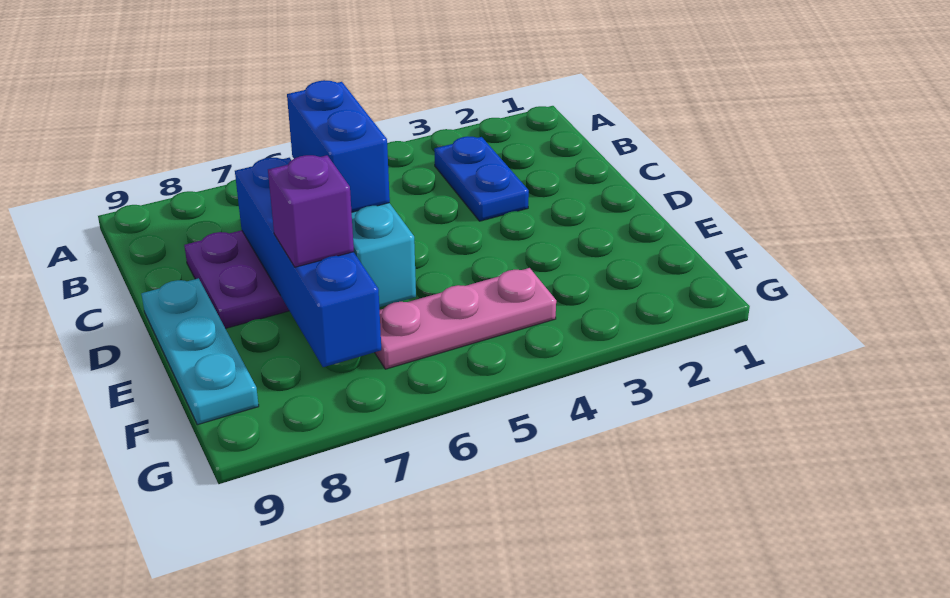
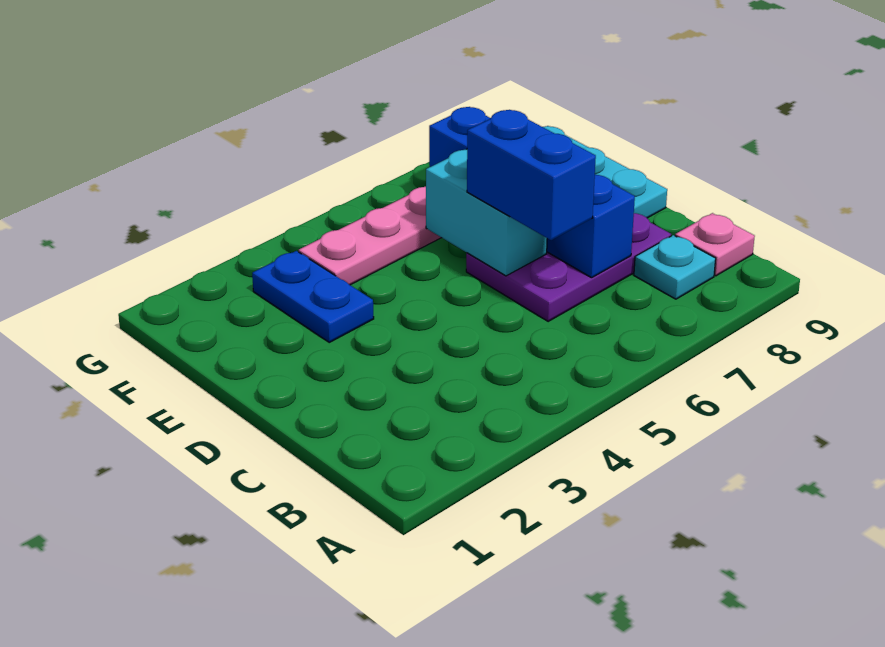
blue 1x2 plate [434,136,529,221] -> blue 1x2 plate moved to [252,251,374,342]
none -> cyan 1x1 plate [634,235,716,299]
none -> pink 1x1 plate [675,213,755,276]
purple 1x1 brick [268,155,354,267] -> none

